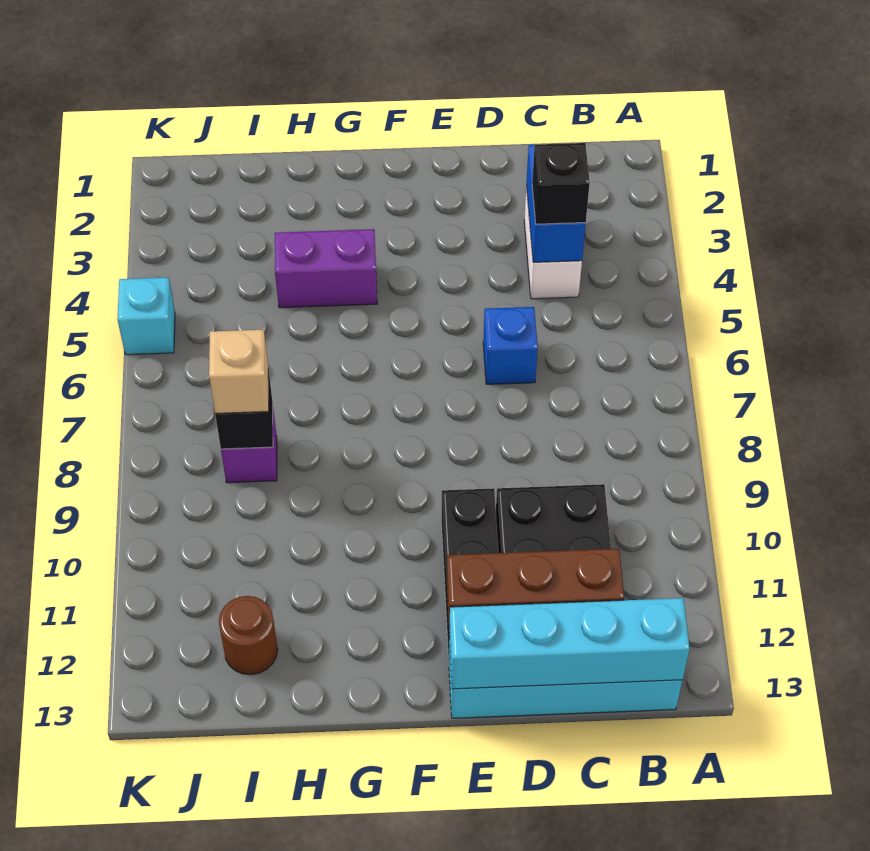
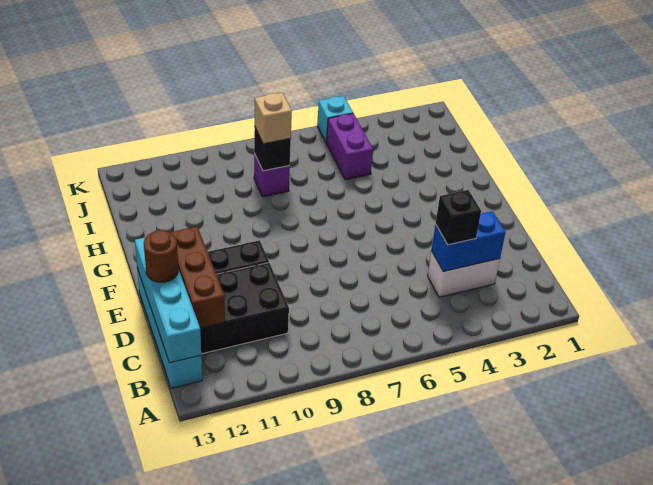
blue 1x1 brick [483,307,538,384] -> none
purple 1x2 brick [275,229,377,308] -> purple 1x2 brick moved to [326,113,373,180]
brown 1x1 round brick [219,596,278,675] -> brown 1x1 round brick moved to [144,230,178,282]

